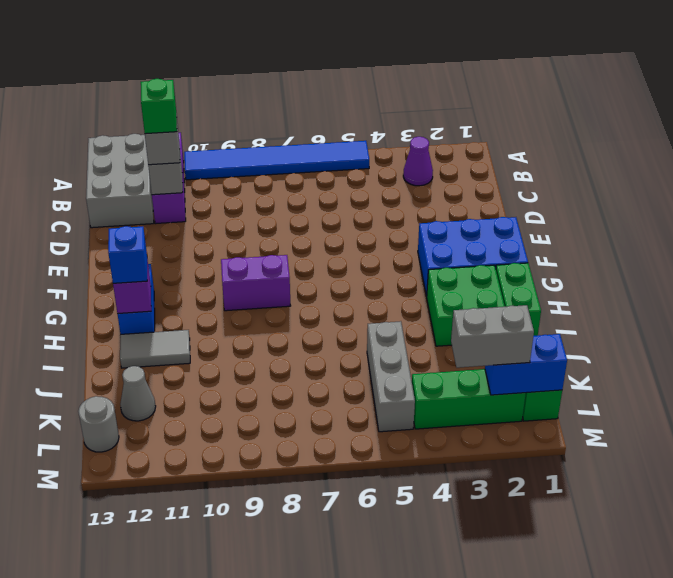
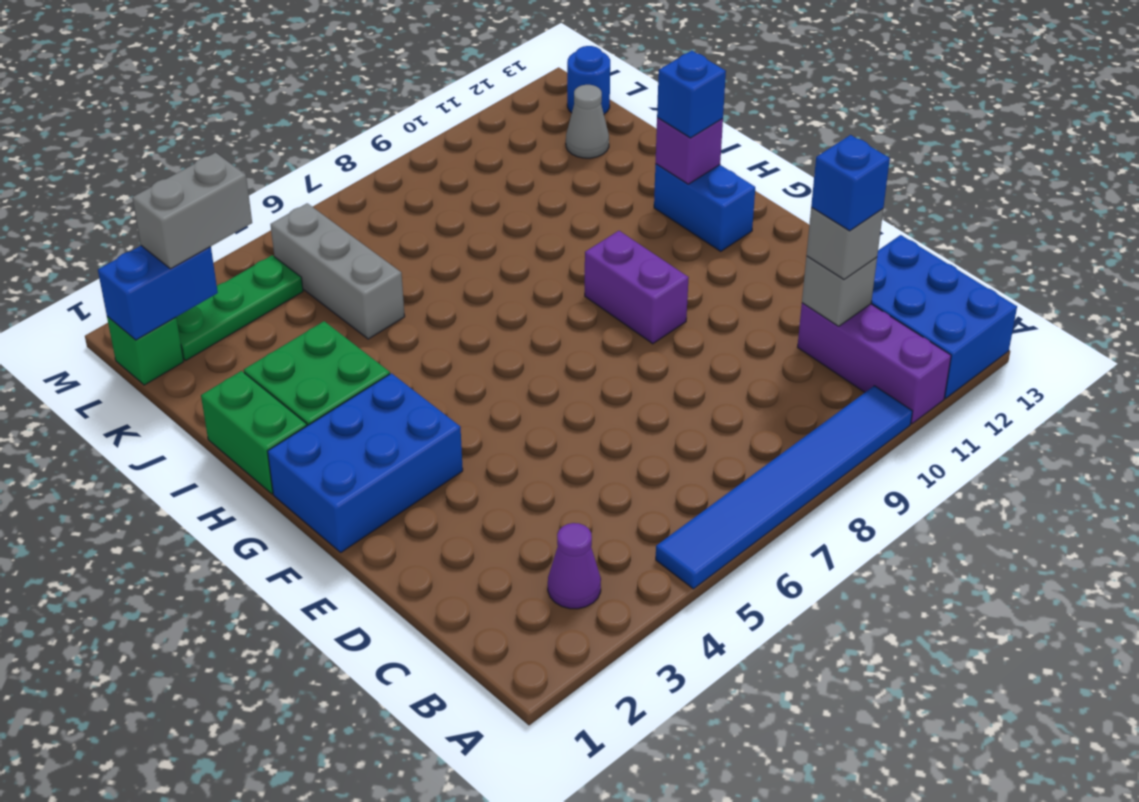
grey 2x3 brick [86,134,154,228] -> blue 2x3 brick [871,235,1017,399]
green 1x1 brick [141,79,177,134] -> blue 1x1 brick [811,135,890,231]
purple 1x2 brick [221,255,291,311] -> purple 1x2 brick turned to [585,231,689,344]
grey 1x2 tile [120,330,190,368] -> none
green 1x3 brick [412,369,526,429] -> green 1x3 plate [176,255,303,360]
grey 1x1 round brick [78,396,119,452] -> blue 1x1 round brick [567,46,610,114]

